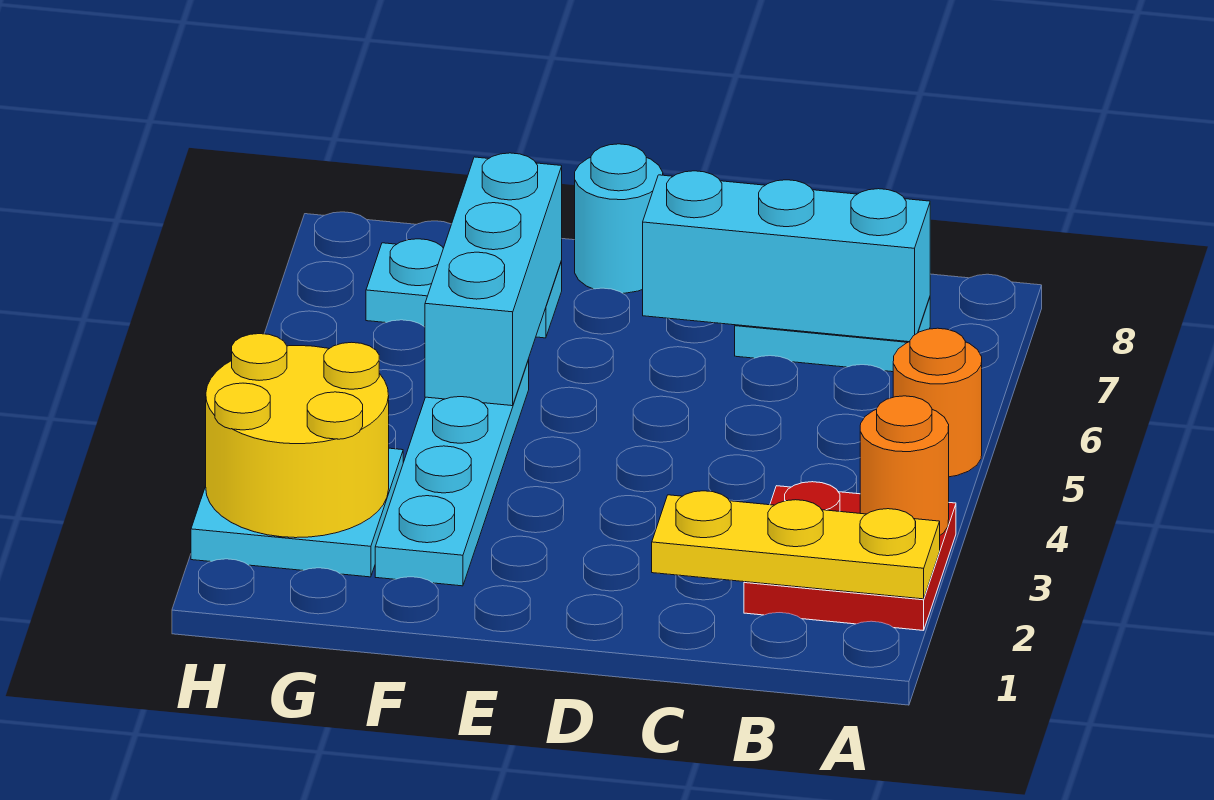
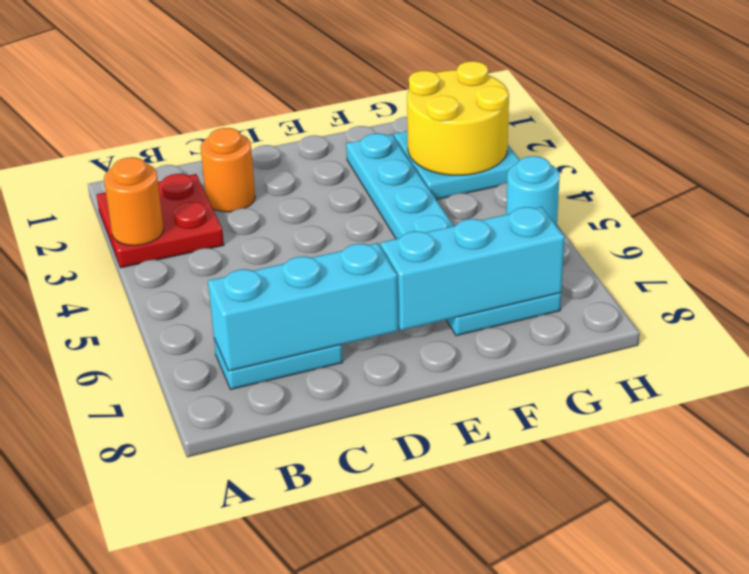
yellow 1x3 plate [652,491,940,599] -> none
orange 1x1 round brick [893,328,982,477] -> orange 1x1 round brick moved to [201,128,255,212]
cyan 1x1 round brick [575,144,663,293] -> cyan 1x1 round brick moved to [506,156,560,226]
cyan 1x3 brick [425,153,562,406] -> cyan 1x3 brick turned to [381,207,565,330]

